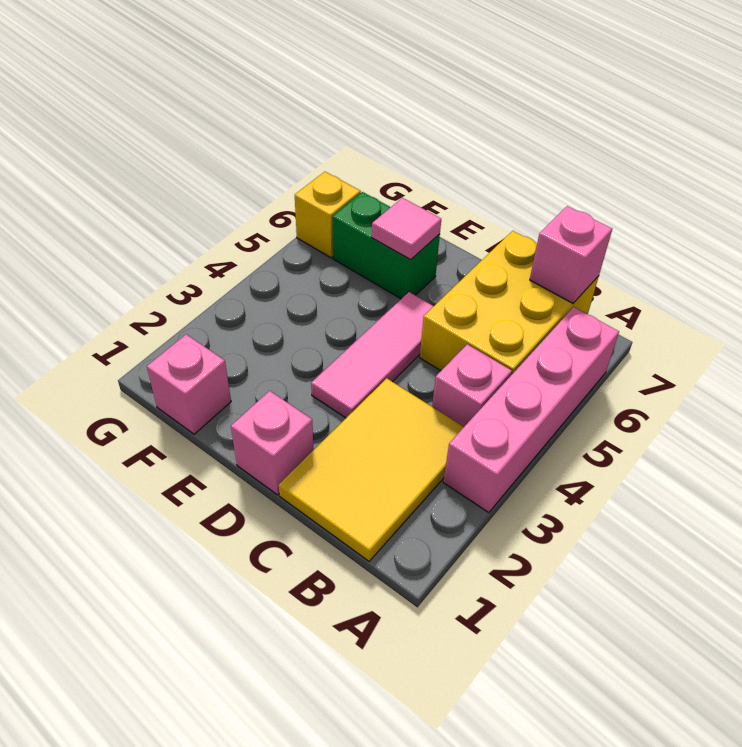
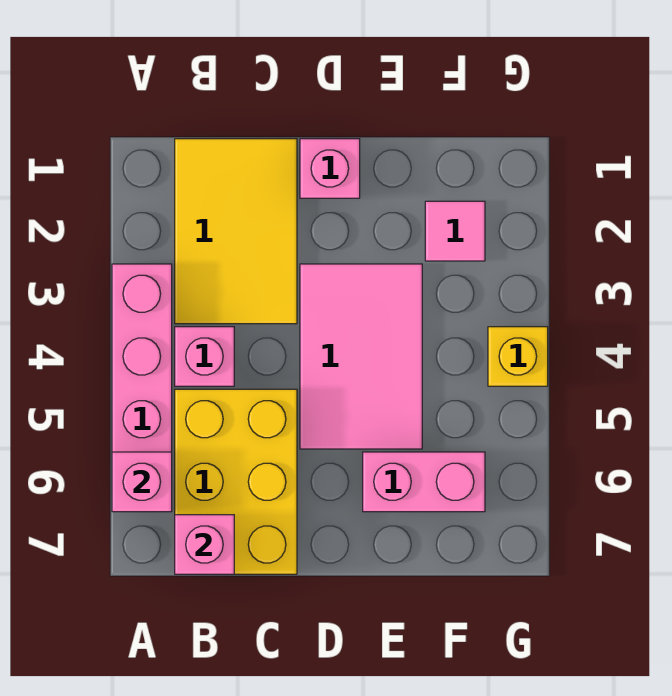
pink 1x3 tile [311,292,434,418] -> pink 2x3 tile [300,264,422,449]
green 1x2 brick [332,192,440,299] -> pink 1x2 brick [363,452,485,512]
pink 1x1 tile [372,198,441,259] -> pink 1x1 tile moved to [425,201,485,261]
pink 1x1 brick [147,334,231,434] -> pink 1x1 brick moved to [112,452,172,512]
yellow 1x1 brick [295,172,361,258] -> yellow 1x1 brick moved to [488,327,548,386]

